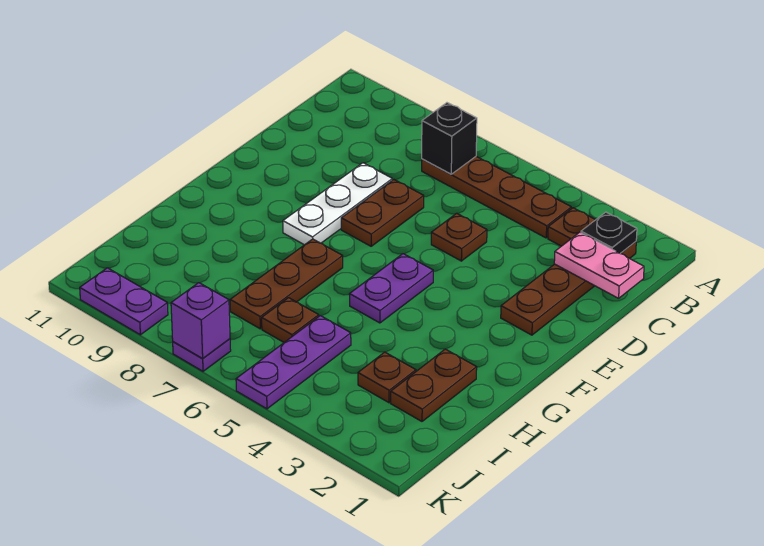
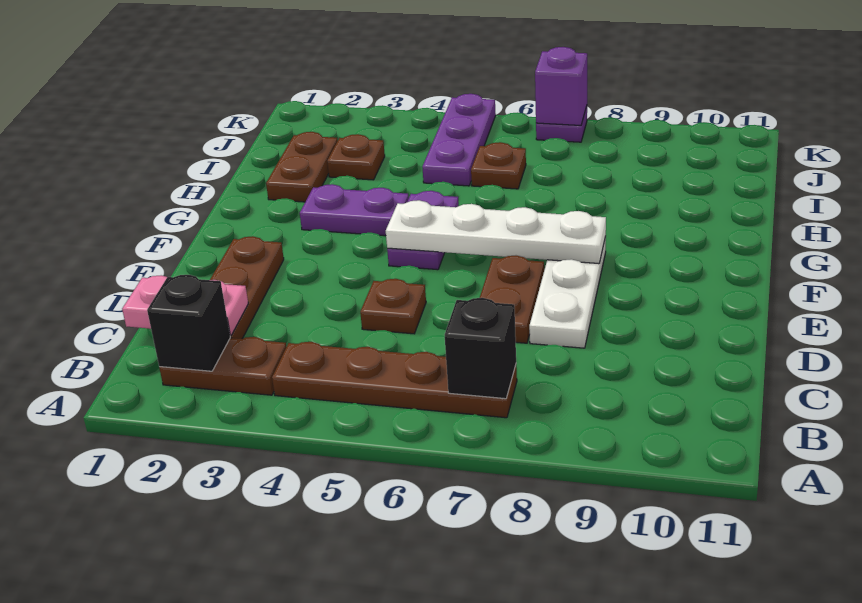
black 1x1 plate [581,212,637,253] -> black 1x1 brick [147,275,230,371]
none -> white 1x4 plate [386,200,606,264]
brown 1x3 plate [230,239,343,329] -> none
purple 1x2 plate [80,268,168,335] -> purple 1x2 plate moved to [300,184,409,236]

